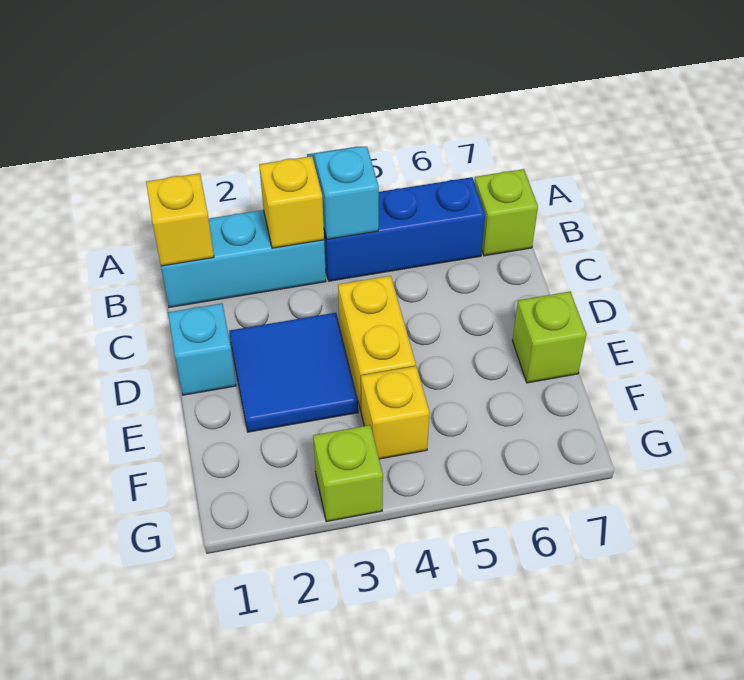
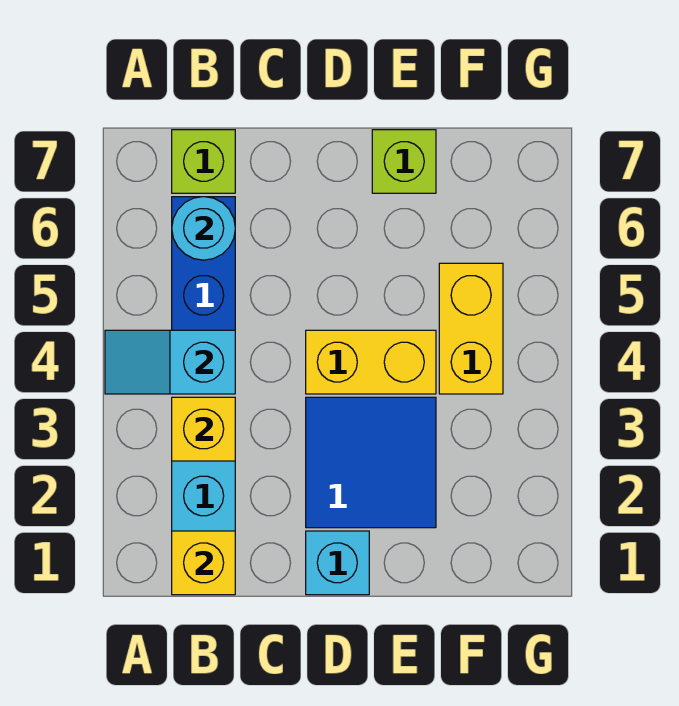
none -> cyan 1x1 round brick [172,197,235,260]
yellow 1x1 brick [361,366,430,459] -> yellow 1x2 brick [439,263,503,394]
lime 1x1 brick [313,425,383,522] -> none

